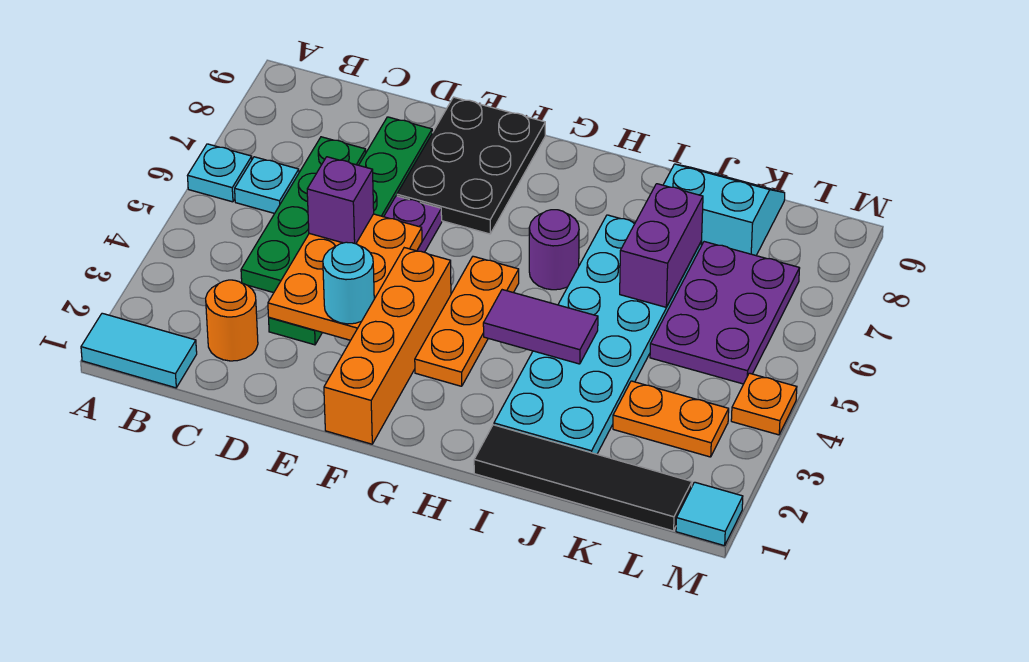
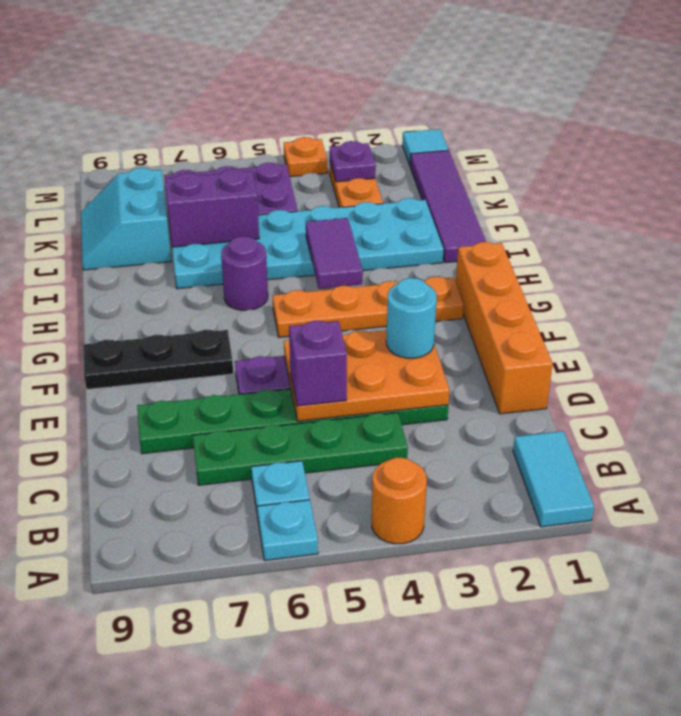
orange 1x1 round brick [206,280,258,361] -> orange 1x1 round brick moved to [372,457,427,544]
black 2x3 plate [397,97,545,234] -> black 1x3 plate [83,330,233,389]
orange 1x4 brick [324,248,451,444] -> orange 1x4 brick turned to [456,242,553,414]
orange 1x3 plate [415,256,519,386] -> orange 1x4 plate [272,277,464,337]
black 1x4 tile [474,425,692,531] -> purple 1x4 tile [410,150,486,263]
none -> purple 1x1 plate [330,141,376,182]

